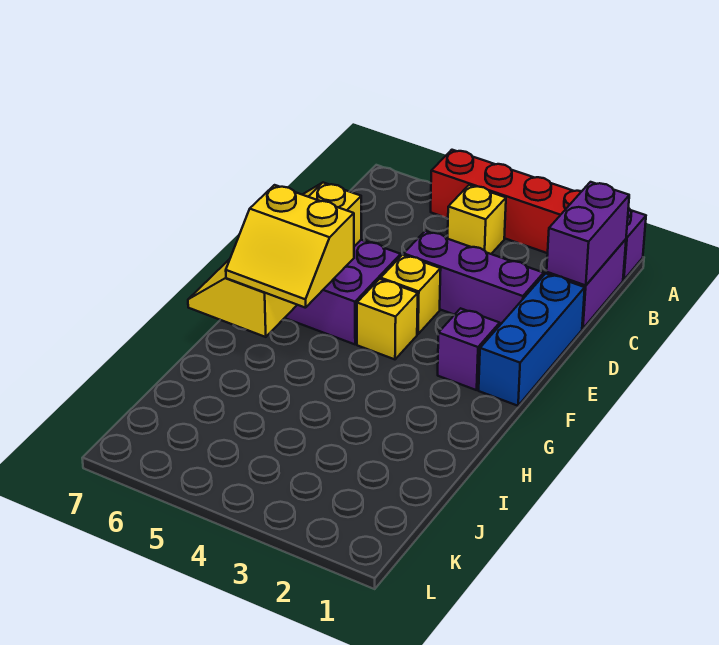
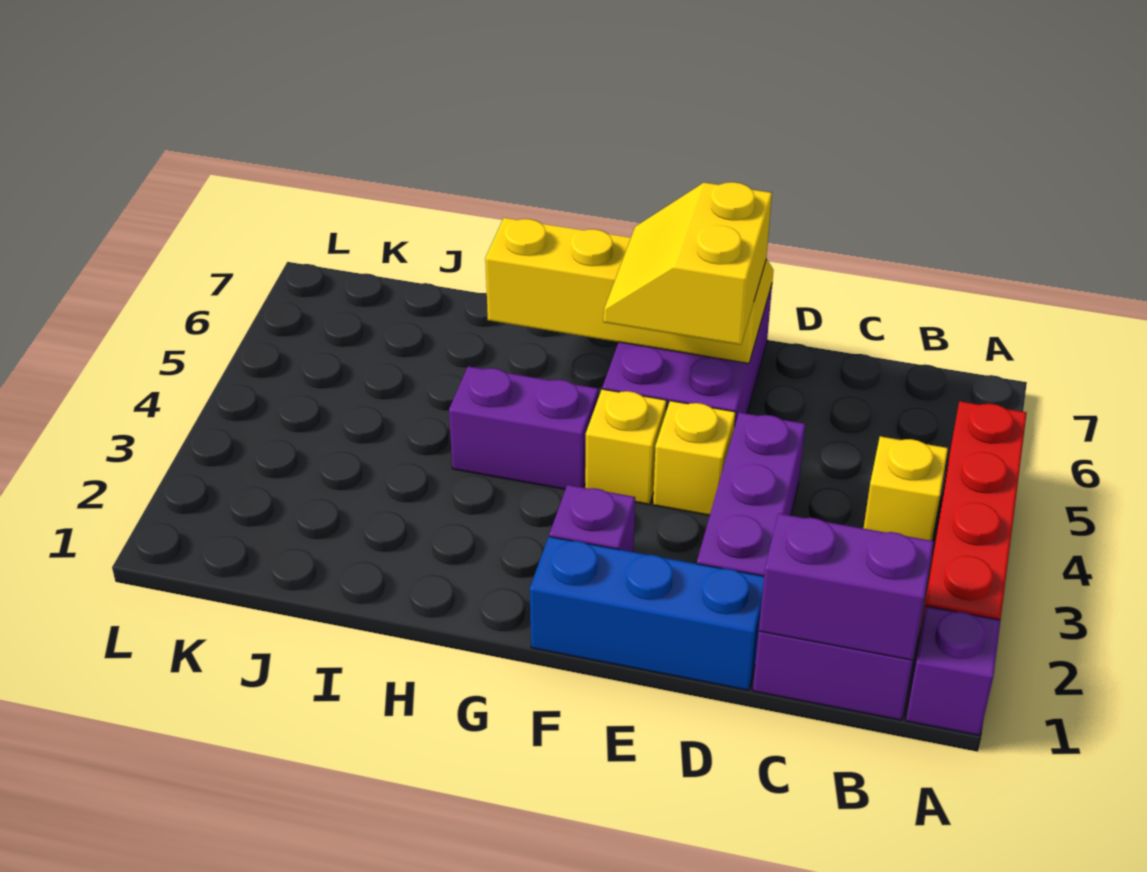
none -> purple 1x2 brick [449,366,598,489]
yellow 2x2 slope [226,185,354,308] -> yellow 2x2 slope moved to [603,182,772,345]

